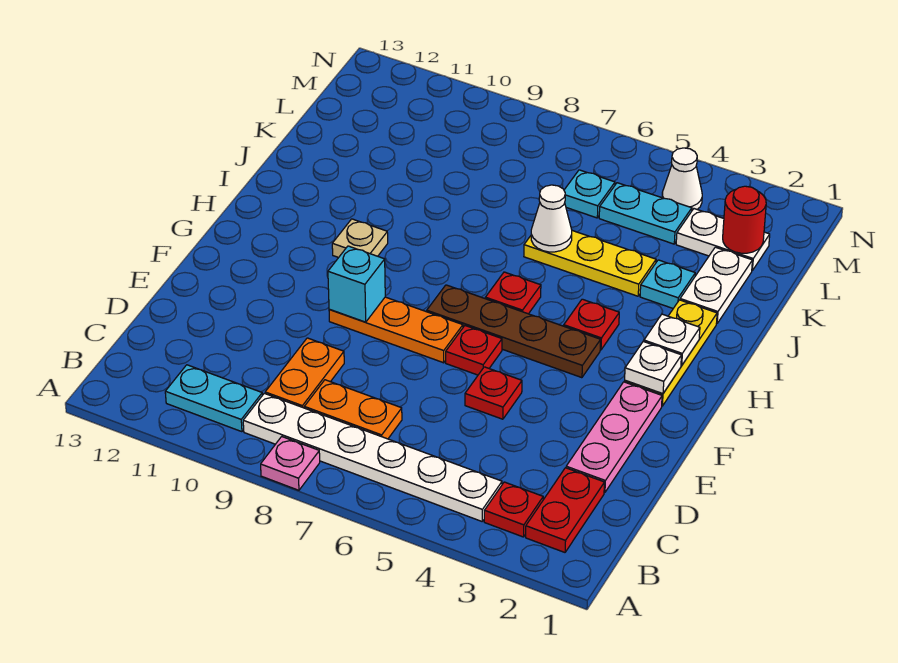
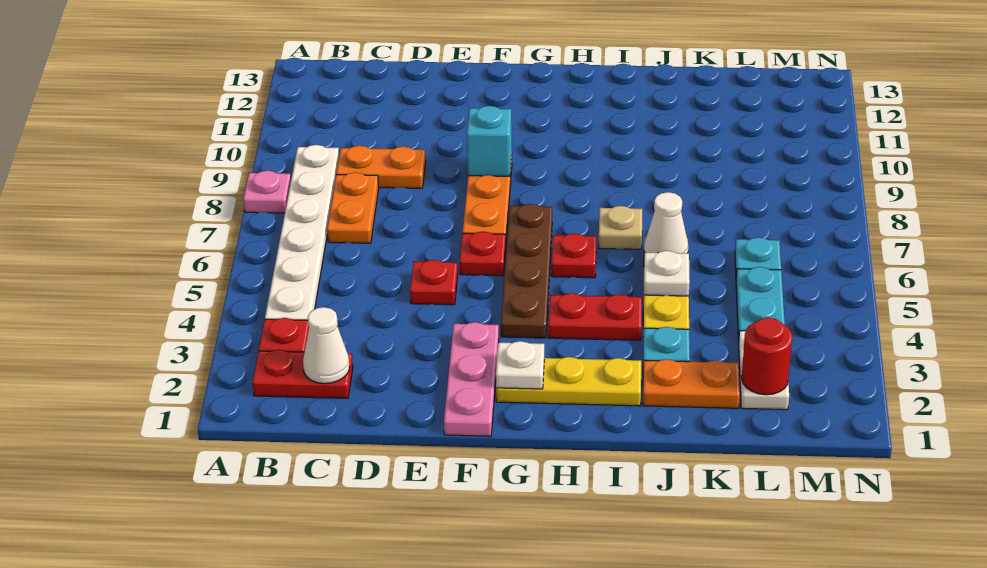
cyan 1x2 plate [165,365,262,432] -> none
pink 1x3 plate [566,382,662,493] -> pink 1x3 plate turned to [444,322,499,436]
white 1x1 plate [644,314,700,366] -> white 1x1 plate moved to [644,251,690,296]
red 1x1 plate [564,299,619,350] -> red 1x2 plate [548,293,642,340]
tan 1x1 plate [332,219,388,258] -> tan 1x1 plate moved to [598,206,642,249]
white 1x2 plate [680,247,752,324] -> orange 1x2 plate [643,359,740,408]
white 1x1 cone [662,148,702,210] -> white 1x1 cone moved to [303,307,350,384]

